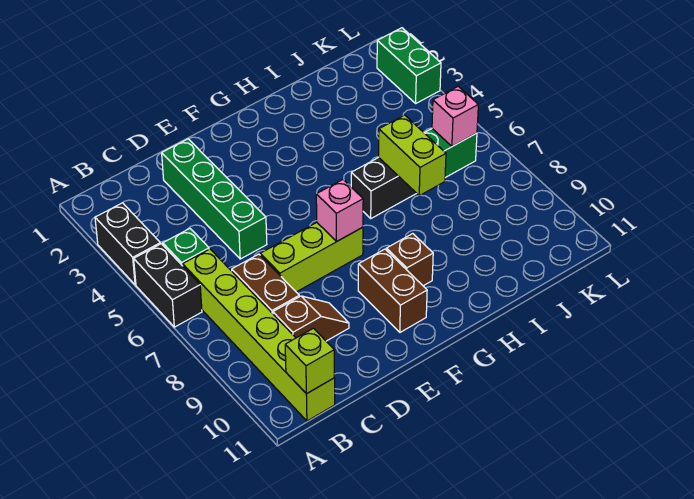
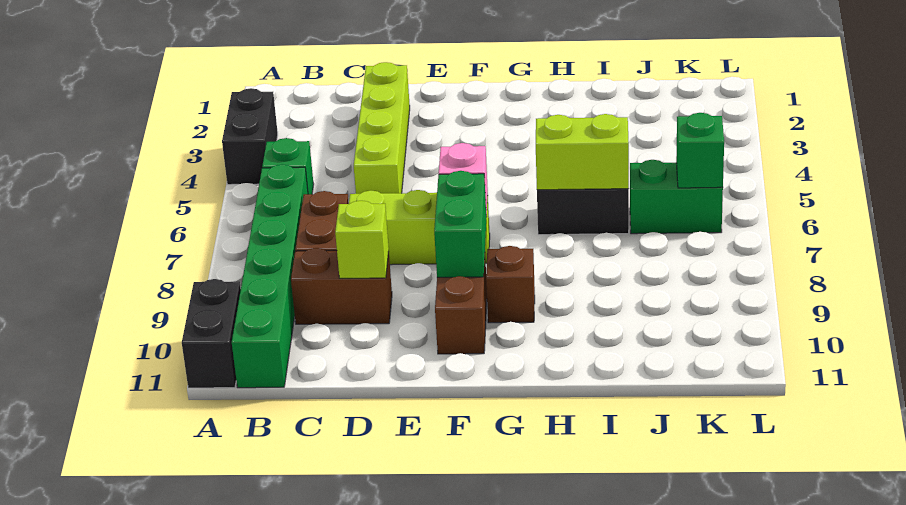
black 1x2 brick [134,244,202,327] -> black 1x2 brick moved to [182,279,241,388]
lime 1x6 brick [183,249,335,421] -> green 1x6 brick [232,165,308,388]
lime 1x1 brick [285,328,334,394] -> lime 1x1 brick moved to [335,201,389,278]
brown 1x2 slope [273,296,349,341] -> brown 1x2 brick [291,248,392,324]
green 1x4 brick [162,139,267,259] -> lime 1x4 brick [354,62,410,194]
lime 1x2 brick [379,115,446,196] -> lime 1x2 brick turned to [536,114,629,190]
pink 1x1 brick [432,86,478,146] -> green 1x1 brick [676,113,724,188]
green 1x2 brick [377,28,441,103] -> green 1x2 brick moved to [434,171,486,277]

